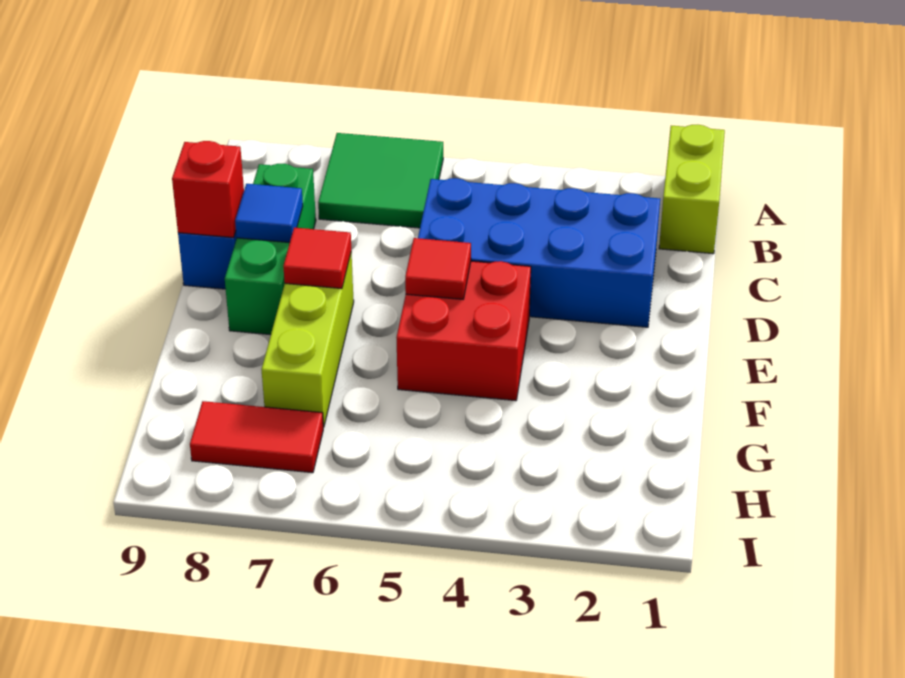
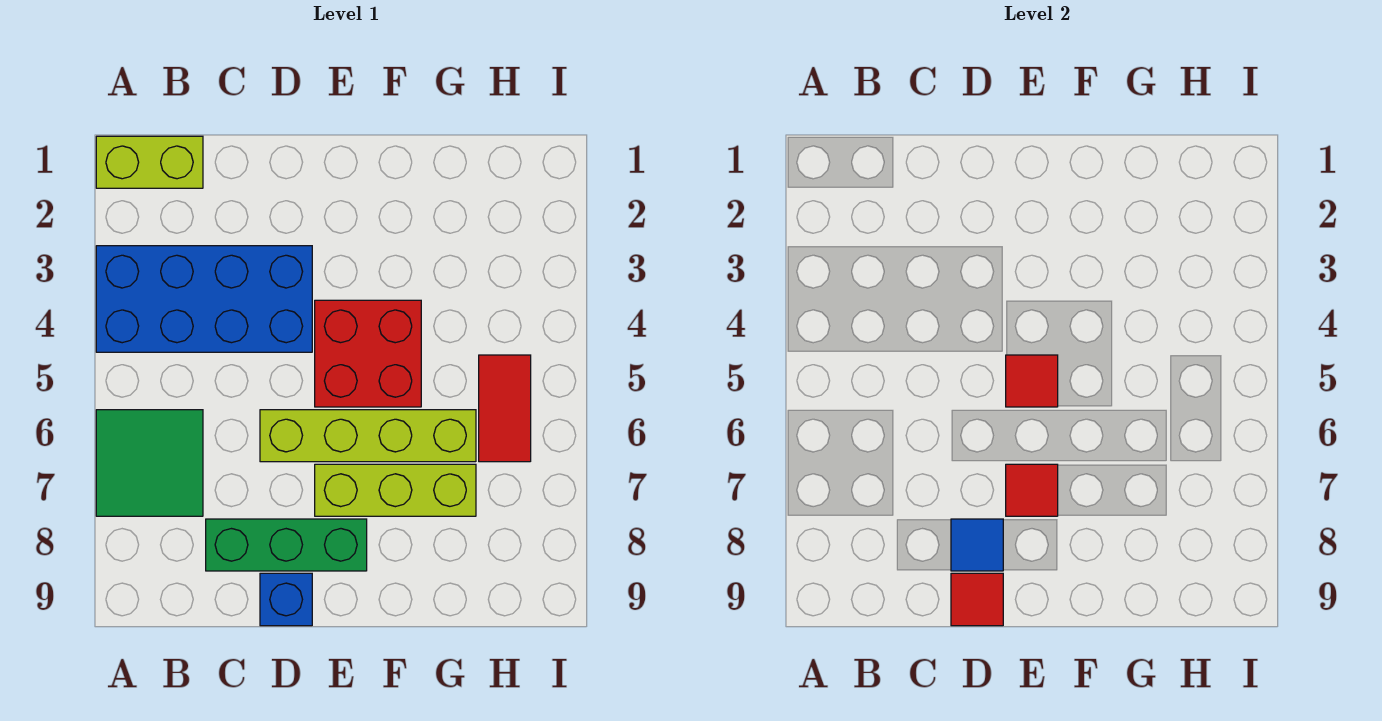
blue 2x4 brick [418,178,660,327] -> blue 2x4 brick turned to [96,246,312,352]
none -> lime 1x4 brick [260,410,476,462]
red 1x1 brick [172,141,244,238] -> red 1x1 tile [951,573,1003,626]
red 1x2 tile [190,401,323,473] -> red 1x2 tile moved to [479,355,531,462]

